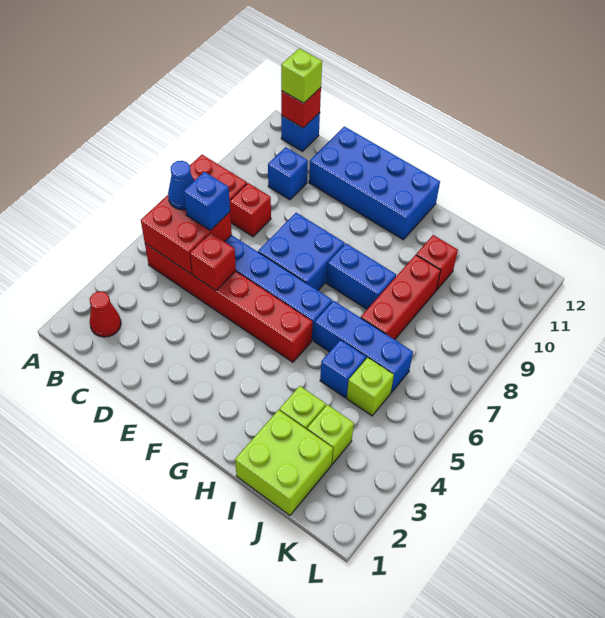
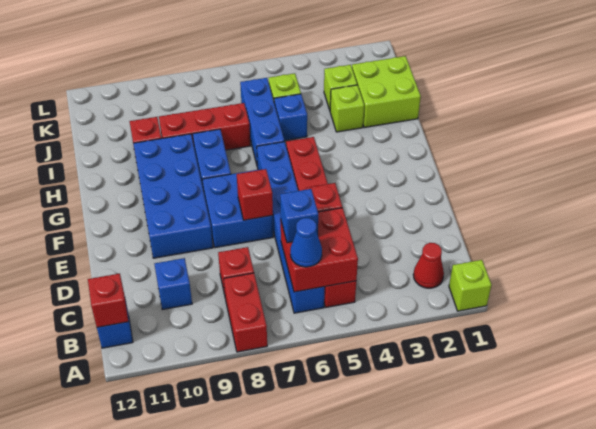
lime 1x1 brick [281,48,322,103] -> lime 1x1 brick moved to [449,260,491,311]
blue 2x4 brick [309,126,440,240] -> blue 2x4 brick moved to [133,134,213,258]
none -> red 1x1 brick [237,169,273,220]

